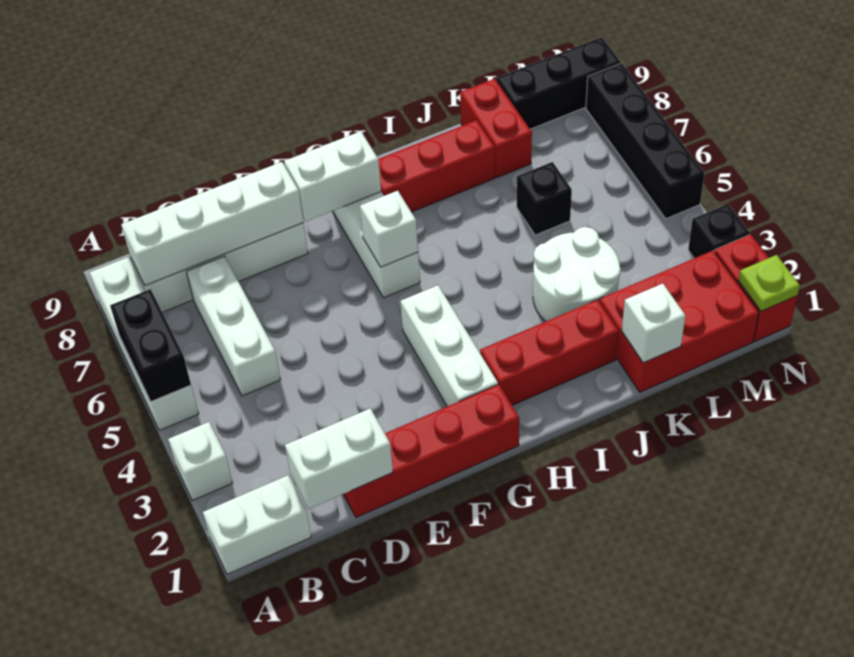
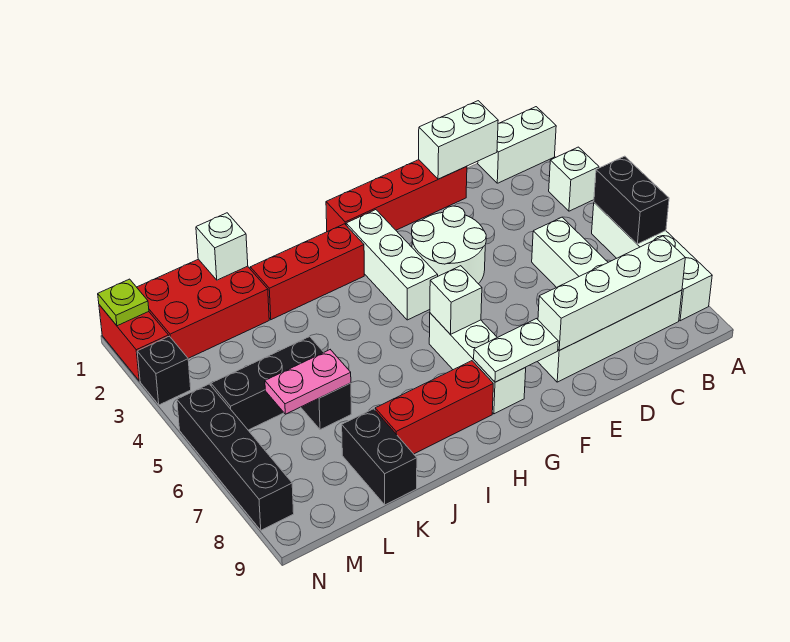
white 1x2 brick [284,131,381,222] -> white 1x2 plate [474,319,558,382]
white 2x2 round brick [533,227,620,321] -> white 2x2 round brick moved to [412,206,486,284]
none -> pink 1x2 plate [265,350,351,414]
red 1x2 brick [460,79,532,177] -> black 1x2 brick [342,409,417,505]
black 1x3 brick [497,37,621,129] -> black 1x3 brick moved to [211,337,324,430]

